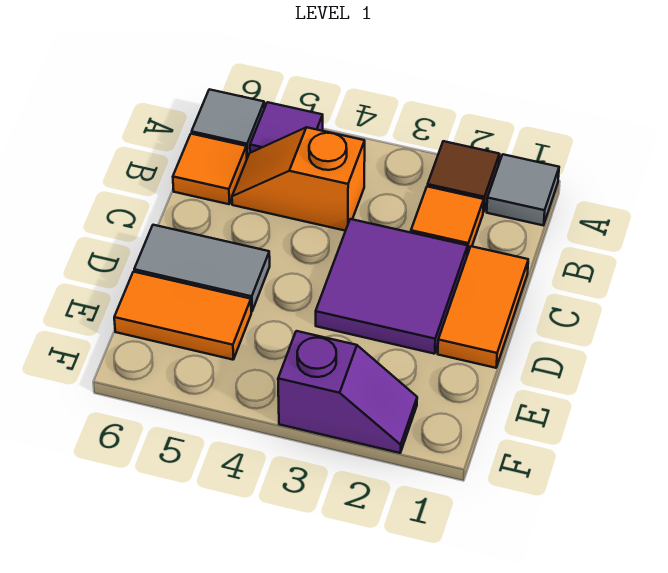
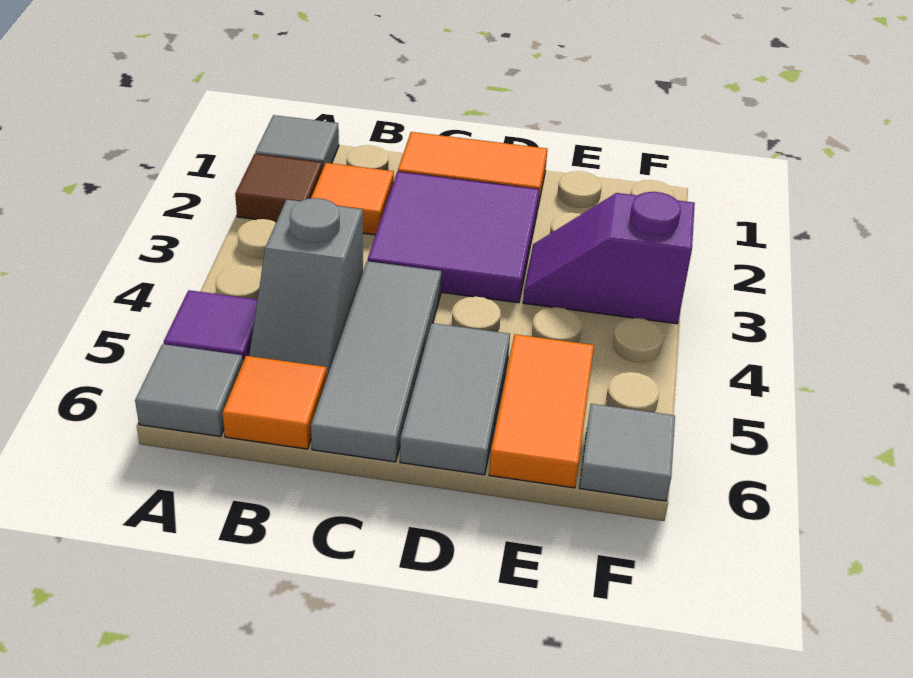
orange 1x2 slope [232,127,365,231] -> grey 1x2 slope [249,198,363,376]
none -> grey 1x3 tile [311,261,441,462]
purple 1x2 slope [278,331,417,453] -> purple 1x2 slope turned to [523,192,695,324]
none -> grey 1x1 tile [580,404,675,501]

